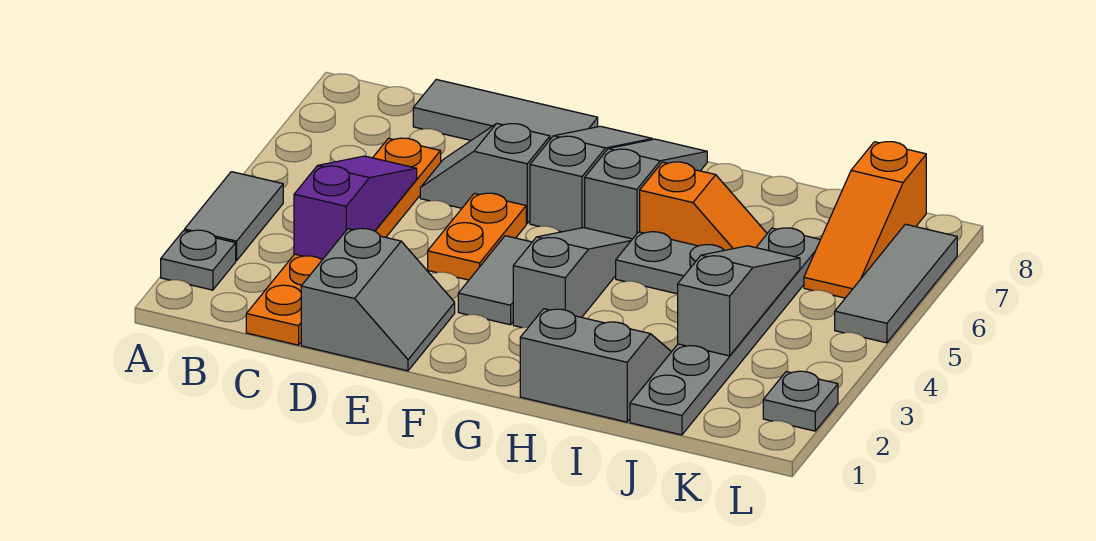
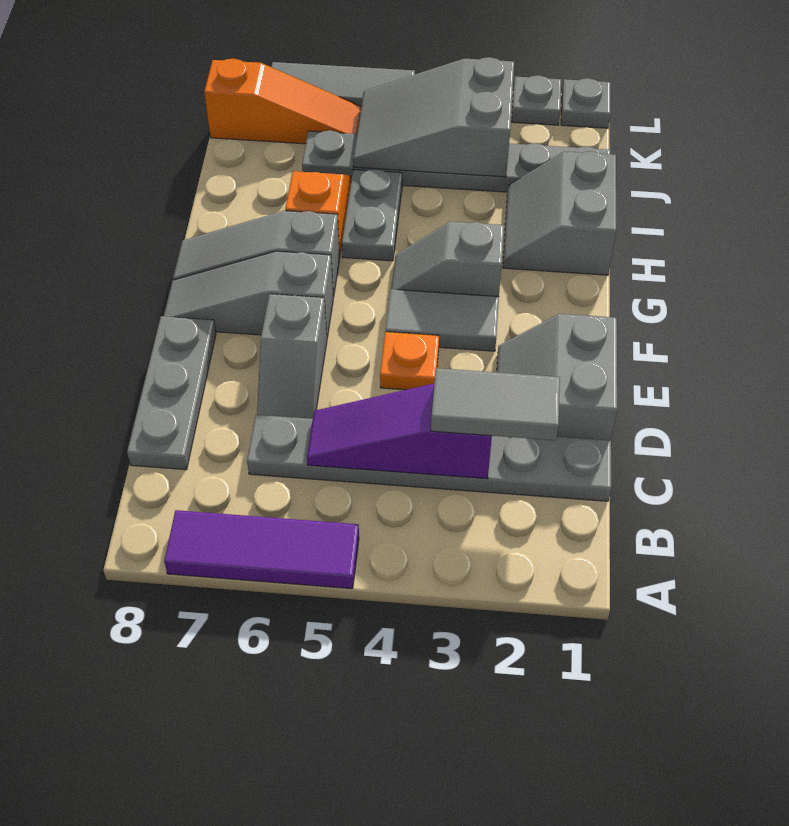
grey 1x1 plate [161,230,236,290] -> grey 1x1 plate moved to [561,78,611,128]
grey 1x2 tile [185,172,283,261] -> grey 1x2 tile moved to [431,368,560,440]
none -> purple 1x3 tile [164,510,359,589]
orange 1x6 plate [246,138,441,345] -> grey 1x6 plate [247,415,611,501]
grey 1x3 tile [413,79,598,140] -> grey 1x3 plate [127,316,216,470]
grey 2x2 slope [301,228,455,371] -> grey 2x2 slope turned to [497,314,617,441]
orange 1x2 plate [428,193,526,280] -> orange 1x1 plate [380,332,439,390]
grey 1x3 slope [513,228,632,328] -> grey 1x2 slope [391,222,504,297]
grey 1x3 slope [678,246,800,356] -> grey 2x3 slope [353,57,514,177]

